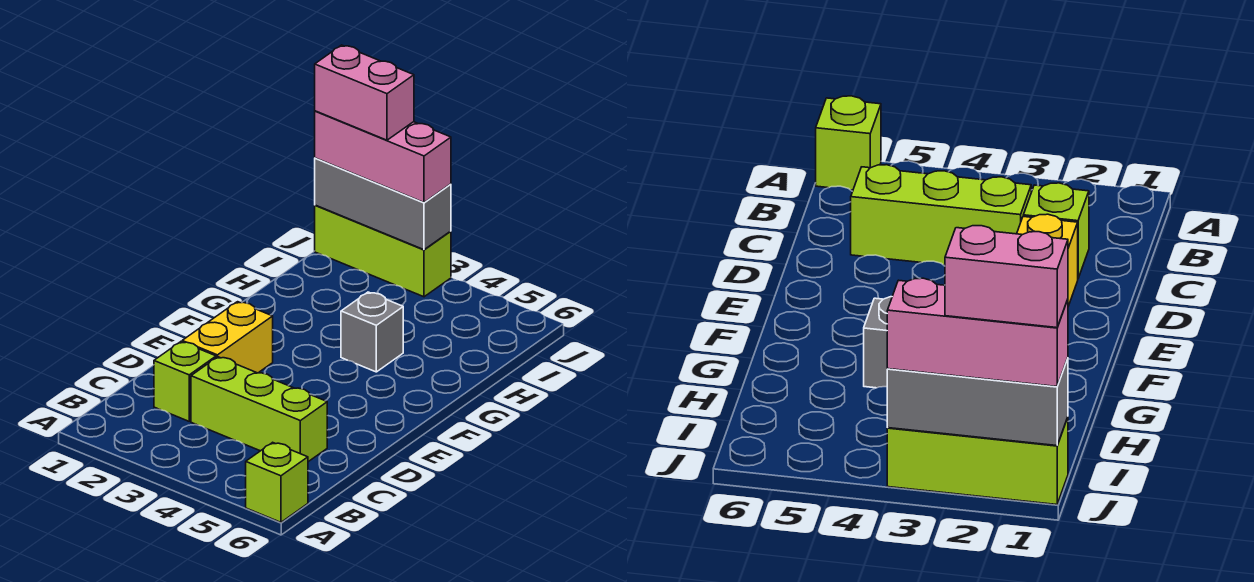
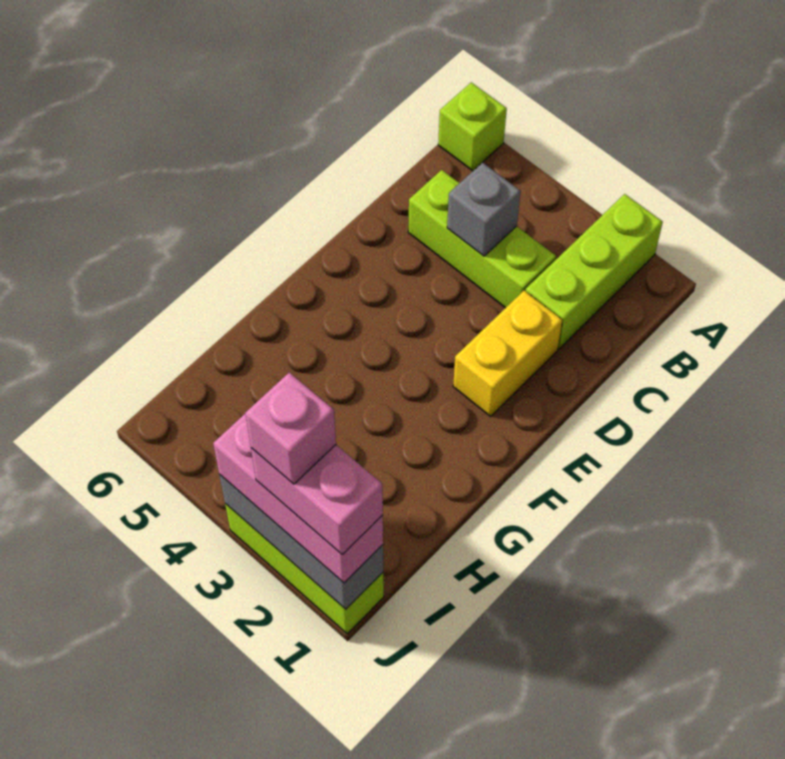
lime 1x1 brick [154,342,216,421] -> lime 1x3 brick [525,194,663,349]
grey 1x1 brick [341,292,403,372] -> grey 1x1 brick moved to [447,162,521,256]
none -> pink 1x1 brick [245,373,336,484]

